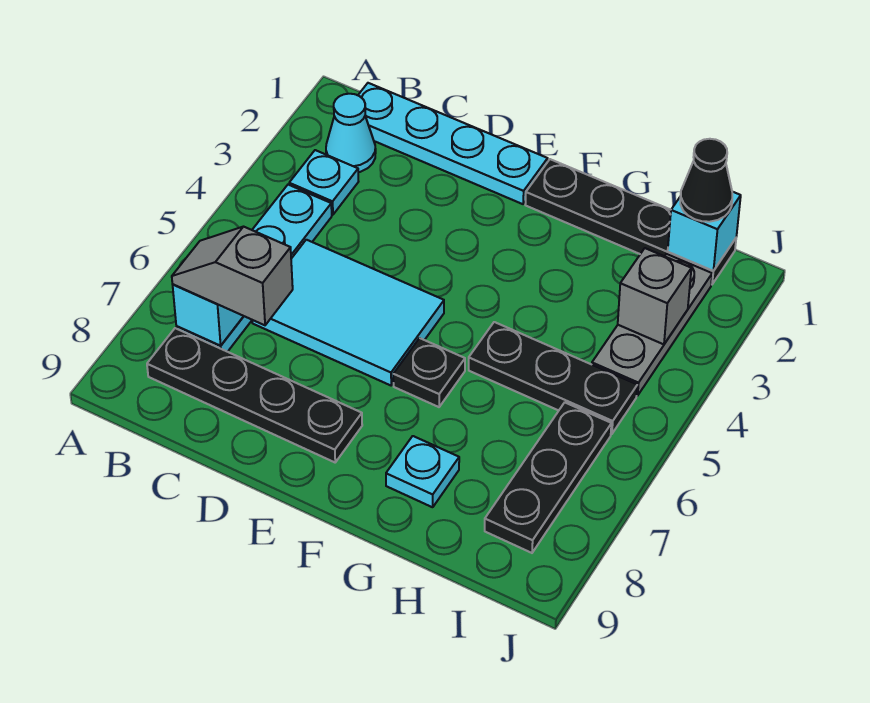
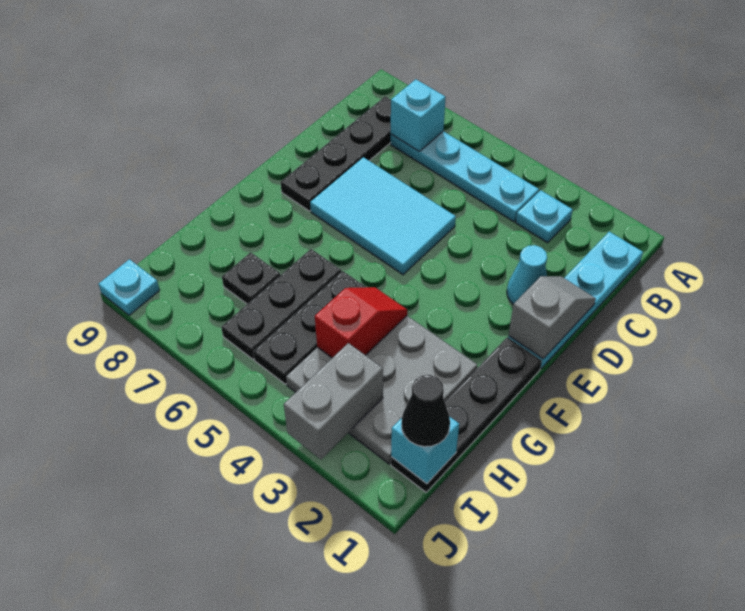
cyan 1x1 cone [326,94,376,172] -> cyan 1x1 cone moved to [507,245,547,304]
grey 1x2 slope [172,227,293,325] -> grey 1x2 slope moved to [509,276,596,359]
cyan 2x3 tile [252,240,444,385] -> cyan 2x3 tile turned to [310,157,456,275]
black 1x1 plate [393,338,465,407] -> black 1x1 plate moved to [222,252,280,304]
none -> red 1x2 slope [315,287,407,358]
cyan 1x1 plate [386,436,459,507] -> cyan 1x1 plate moved to [99,259,160,315]
grey 1x3 plate [592,254,712,396] -> grey 3x3 plate [286,316,477,464]
grey 1x1 brick [618,248,691,344] -> grey 1x2 brick [284,343,383,459]
black 1x3 plate [485,403,611,553] -> black 1x3 plate turned to [221,249,341,359]

